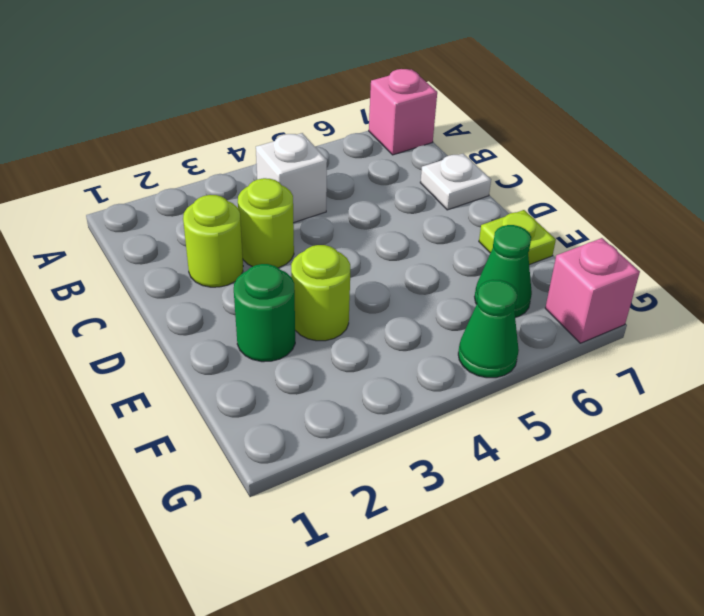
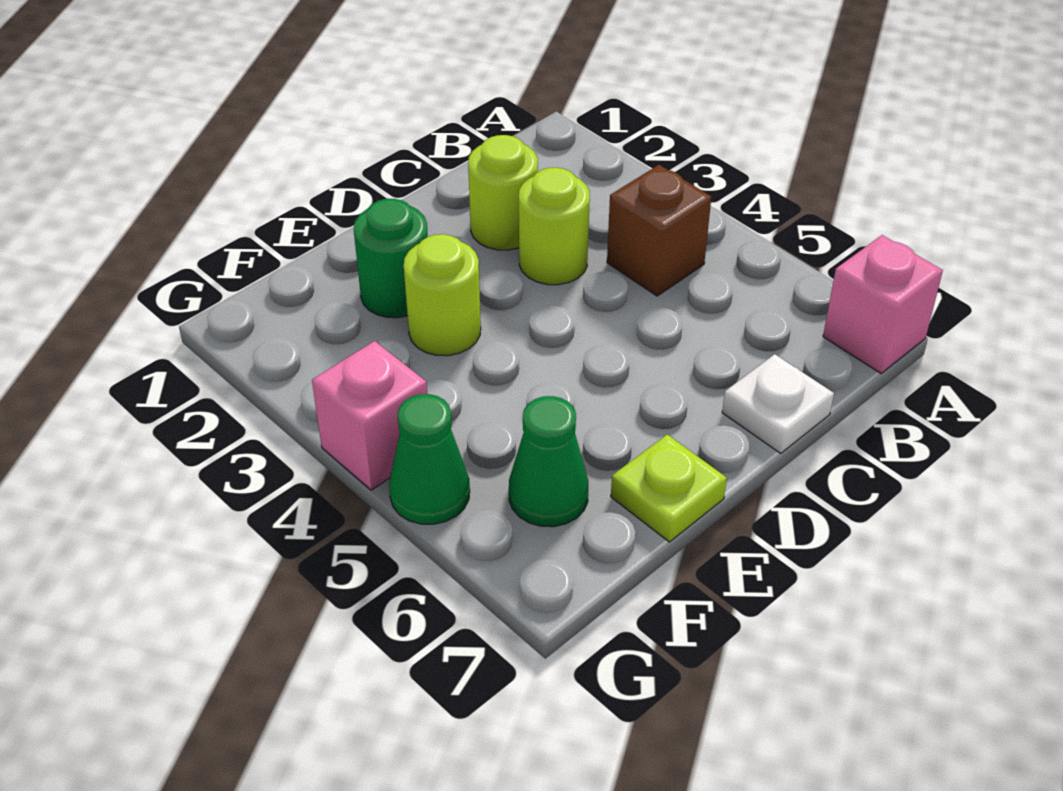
white 1x1 brick [256,133,327,223] -> brown 1x1 brick [607,165,711,296]
pink 1x1 brick [545,238,640,343] -> pink 1x1 brick moved to [312,341,427,490]

